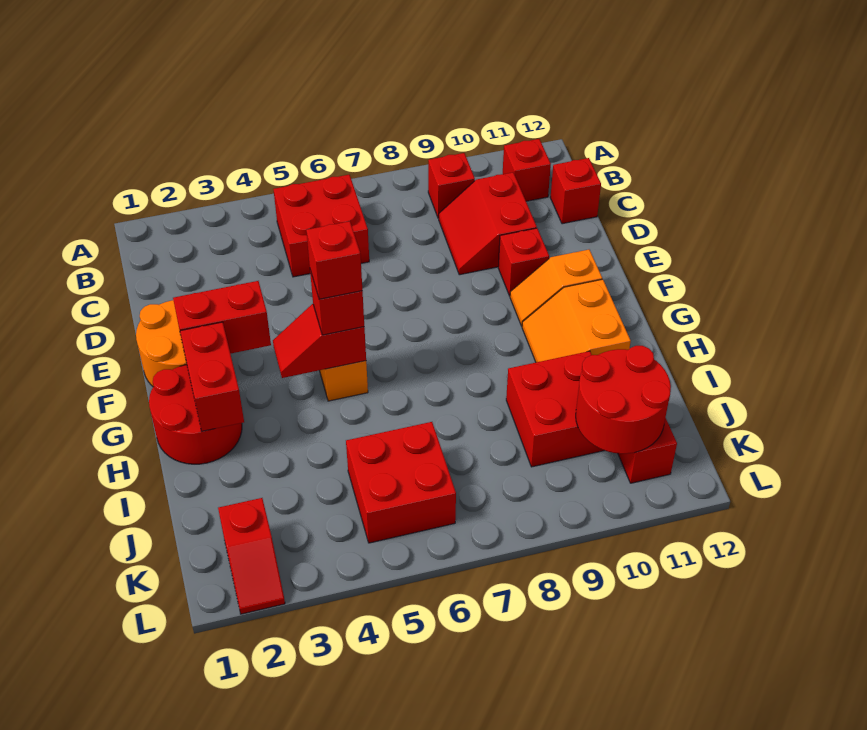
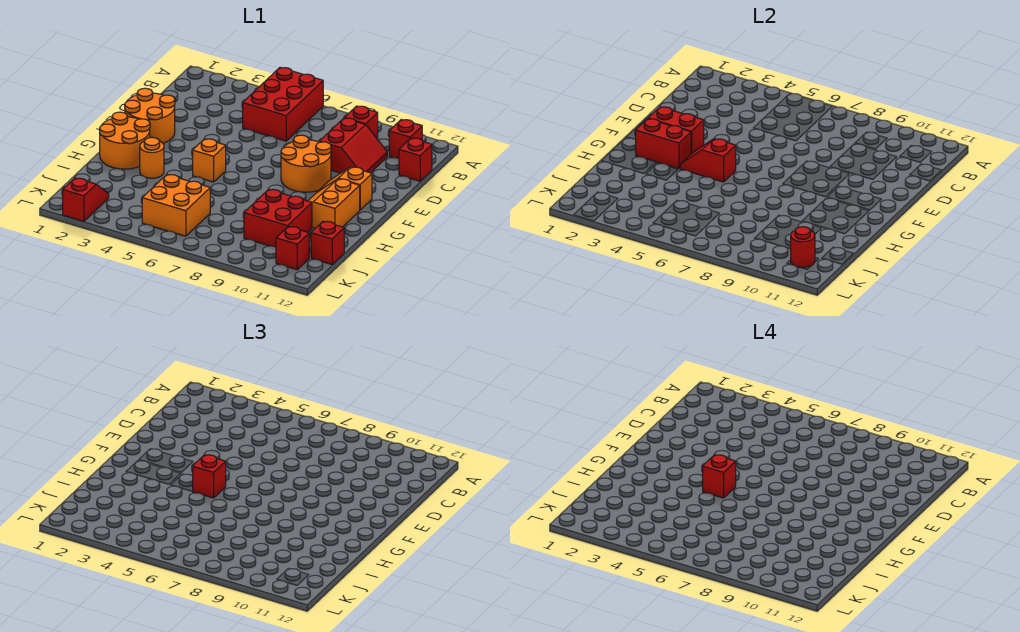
red 2x2 brick [273,175,369,277] -> red 2x3 brick [243,68,323,141]
red 2x2 slope [439,173,537,275] -> red 2x2 slope turned to [319,118,387,173]
none -> orange 2x2 round brick [281,135,331,192]
red 1x1 brick [498,228,549,296] -> red 1x1 brick moved to [311,221,344,264]
red 2x2 round brick [149,365,242,464] -> orange 2x2 round brick [100,112,150,169]
red 1x2 brick [180,322,244,431] -> red 1x2 brick turned to [636,119,691,169]
none -> orange 1x1 round brick [140,137,164,178]
red 2x2 brick [346,422,456,543] -> orange 2x2 brick [142,175,210,236]
red 2x2 round brick [576,346,671,454] -> red 1x1 round brick [791,227,815,267]
red 1x2 slope [218,498,285,614] -> red 1x2 slope turned to [63,178,109,222]

